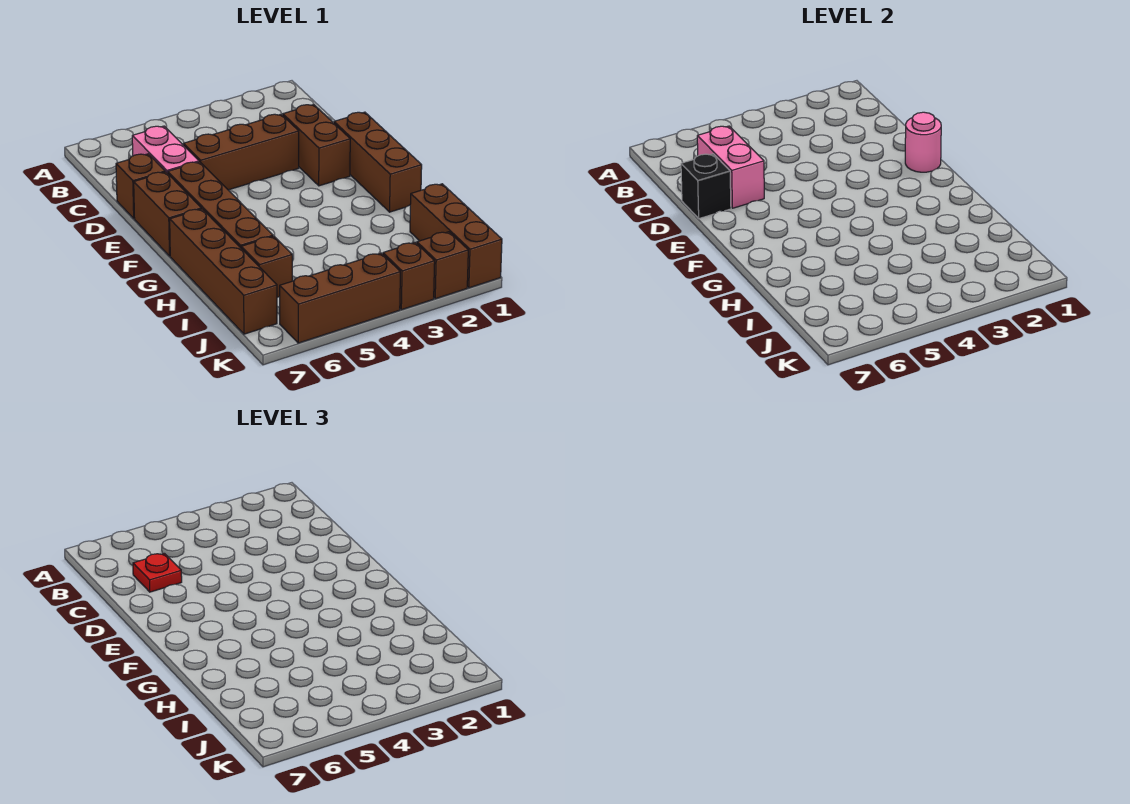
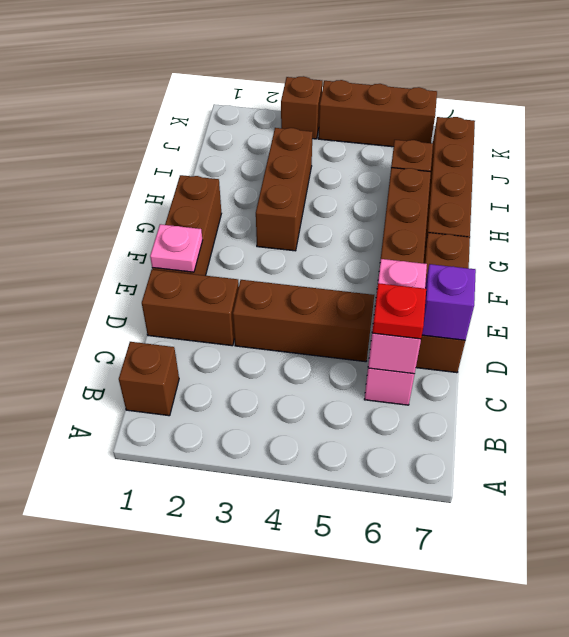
brown 1x2 brick [283,105,350,186] -> brown 1x2 brick turned to [142,270,239,346]
black 1x1 brick [681,154,731,219] -> purple 1x1 brick [422,264,476,340]
pink 1x1 round brick [905,112,941,172] -> pink 1x1 plate [150,224,203,272]
brown 1x3 brick [410,184,502,288] -> brown 1x3 brick moved to [256,128,313,251]
brown 1x1 brick [417,232,468,299] -> brown 1x1 brick moved to [119,342,179,416]

